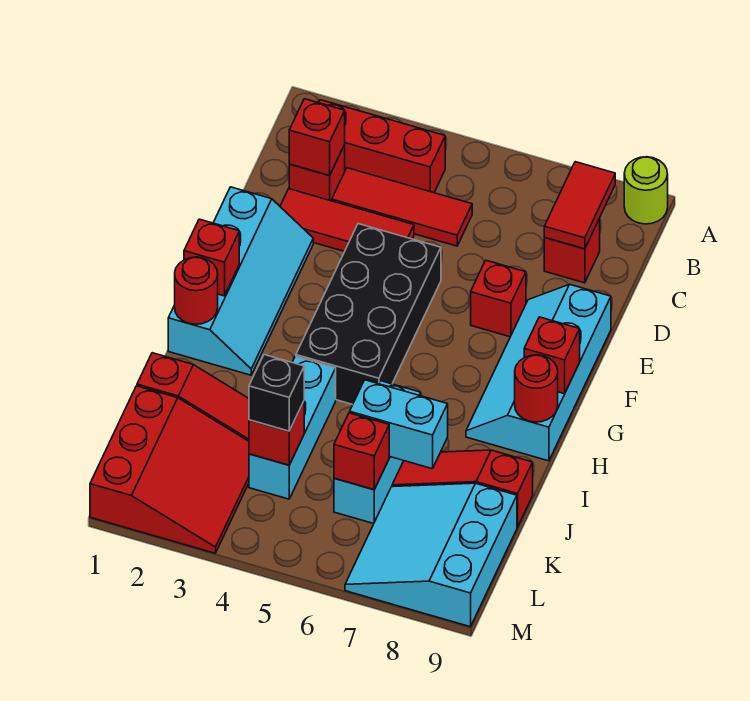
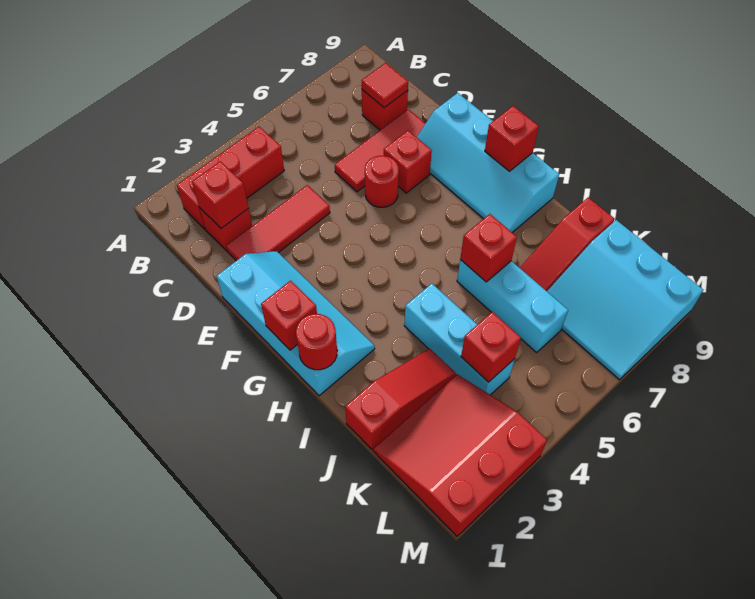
lime 1x1 round brick [624,157,668,224] -> none
red 1x2 tile [544,162,615,249] -> red 1x1 tile [362,63,408,108]
red 1x3 tile [332,168,472,246] -> red 1x3 tile moved to [335,109,426,192]
black 2x4 brick [296,224,441,405] -> none
red 1x1 round brick [515,355,558,422] -> red 1x1 round brick moved to [365,156,399,207]
cyan 1x2 brick [350,380,448,469] -> none
red 3x3 slope [90,386,249,553] -> red 3x3 slope turned to [373,374,547,536]
black 1x1 brick [249,355,304,431] -> none
red 1x1 brick [334,413,389,490] -> red 1x1 brick moved to [460,214,517,282]

